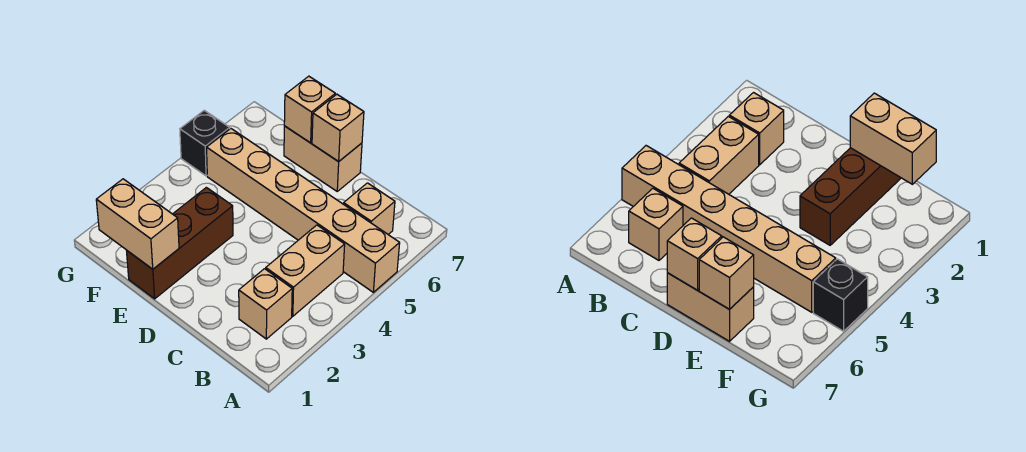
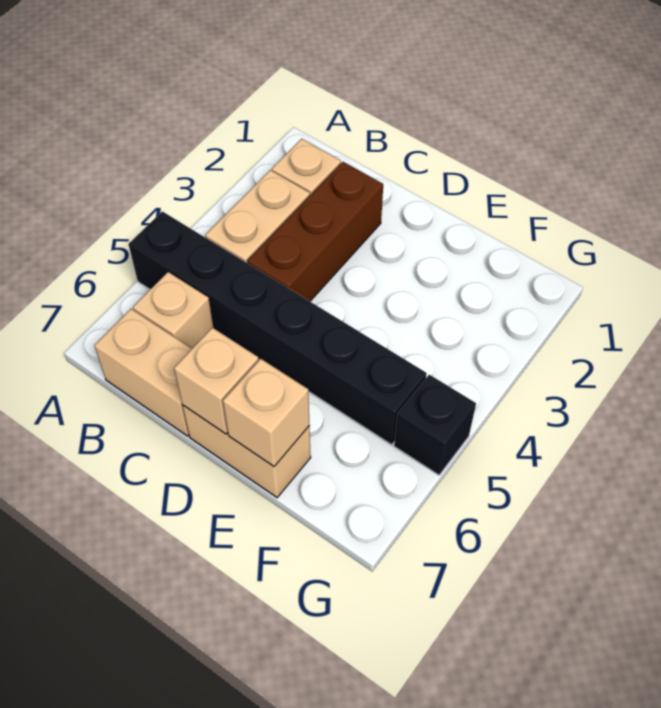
tan 1x6 brick [207,129,400,292] -> black 1x6 brick [128,211,427,445]
brown 1x3 brick [126,187,233,299] -> brown 1x3 brick moved to [248,162,383,301]
tan 1x2 brick [96,179,179,269] -> tan 1x2 brick moved to [94,309,192,436]

